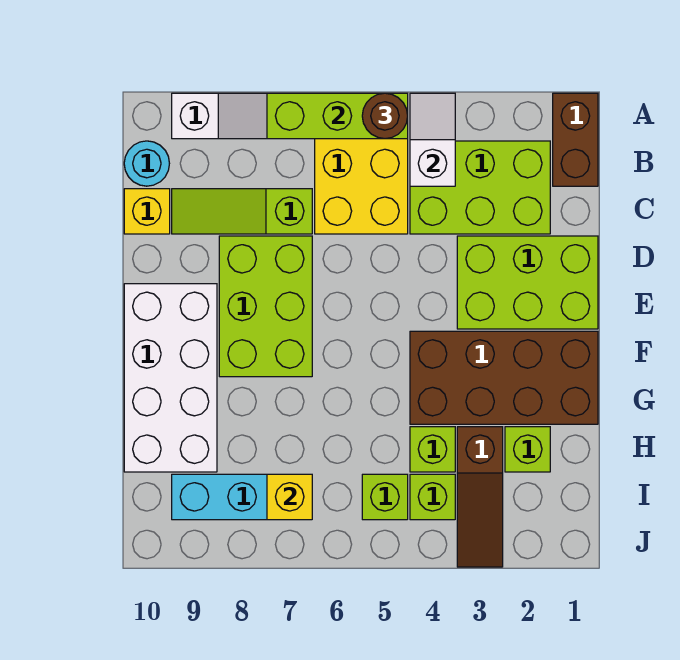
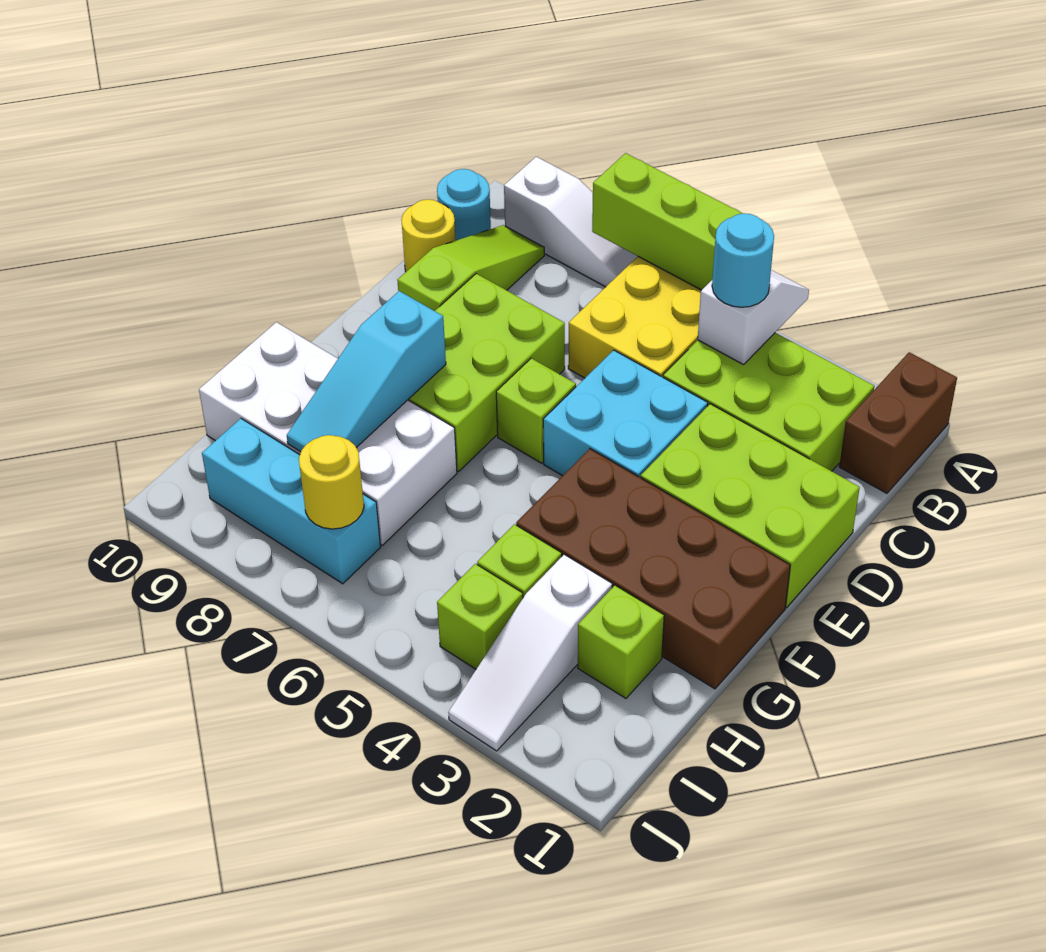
brown 1x1 round brick [362,93,408,139] -> none
none -> cyan 1x1 round brick [712,213,774,307]
lime 1x3 slope [172,189,312,234] -> lime 1x3 slope turned to [397,225,544,311]
yellow 1x1 brick [124,189,170,234] -> yellow 1x1 round brick [401,199,456,272]
none -> cyan 2x2 brick [543,350,708,478]
white 2x4 brick [124,284,217,472] -> white 2x4 brick turned to [199,322,457,545]
none -> cyan 1x3 slope [287,291,446,452]
brown 1x3 slope [457,427,503,567] -> white 1x3 slope [448,554,612,751]
lime 1x1 brick [362,474,408,520] -> lime 1x1 brick moved to [496,358,576,463]
yellow 1x1 brick [267,474,312,520] -> yellow 1x1 round brick [299,435,364,529]

